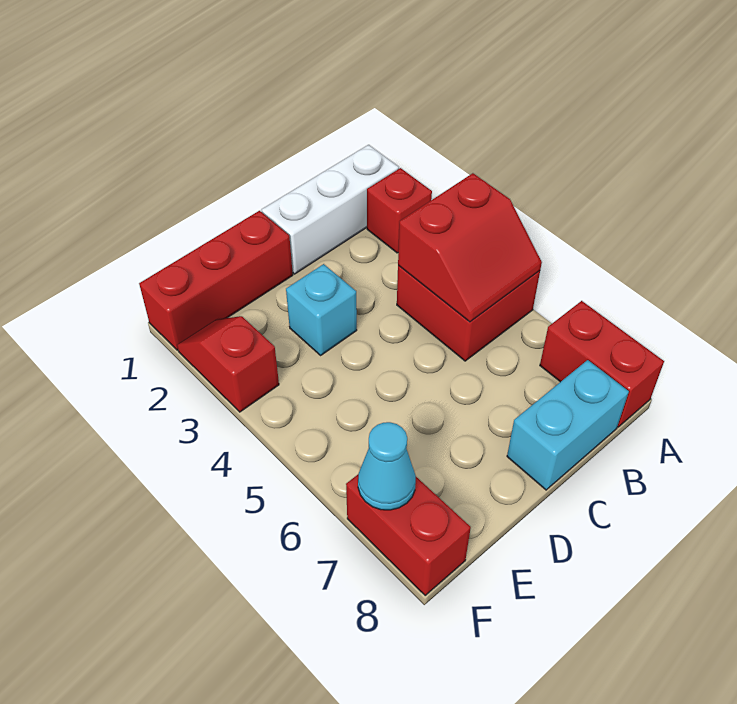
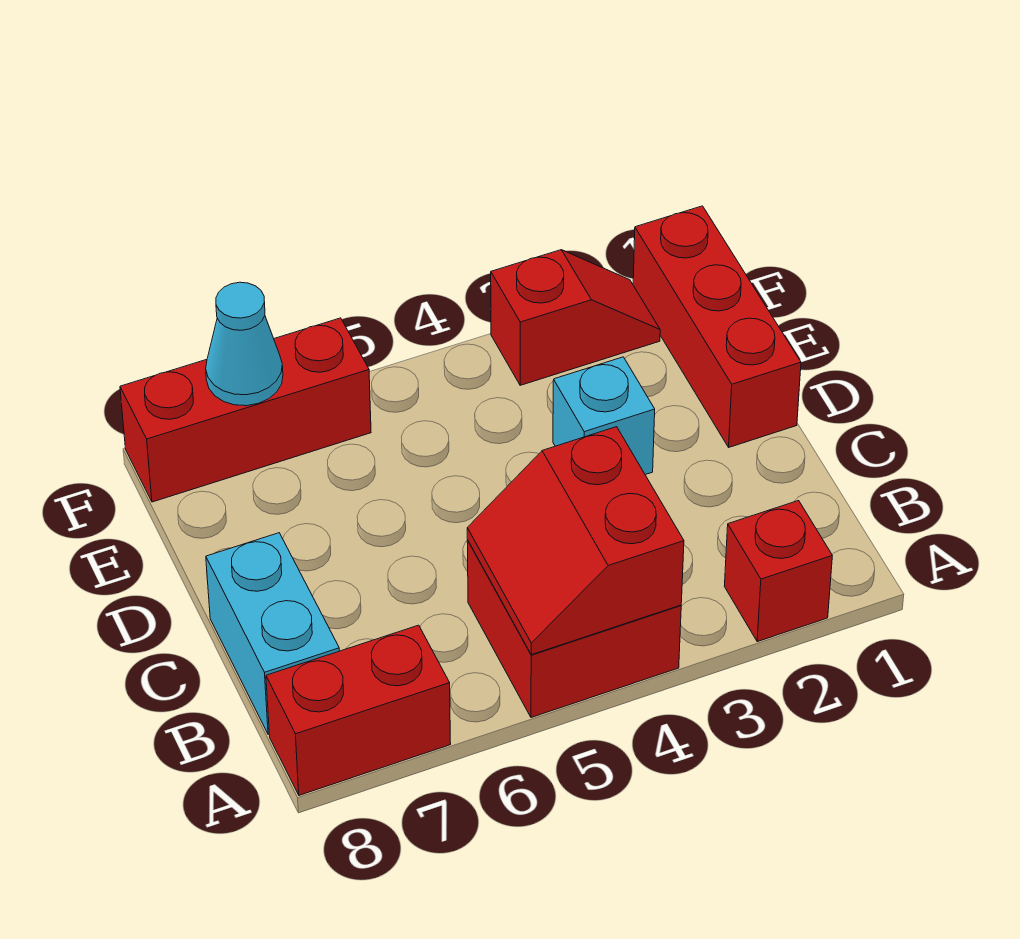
white 1x3 brick [262,145,399,274] -> none
red 1x2 brick [346,475,471,595] -> red 1x3 brick [120,318,371,502]

